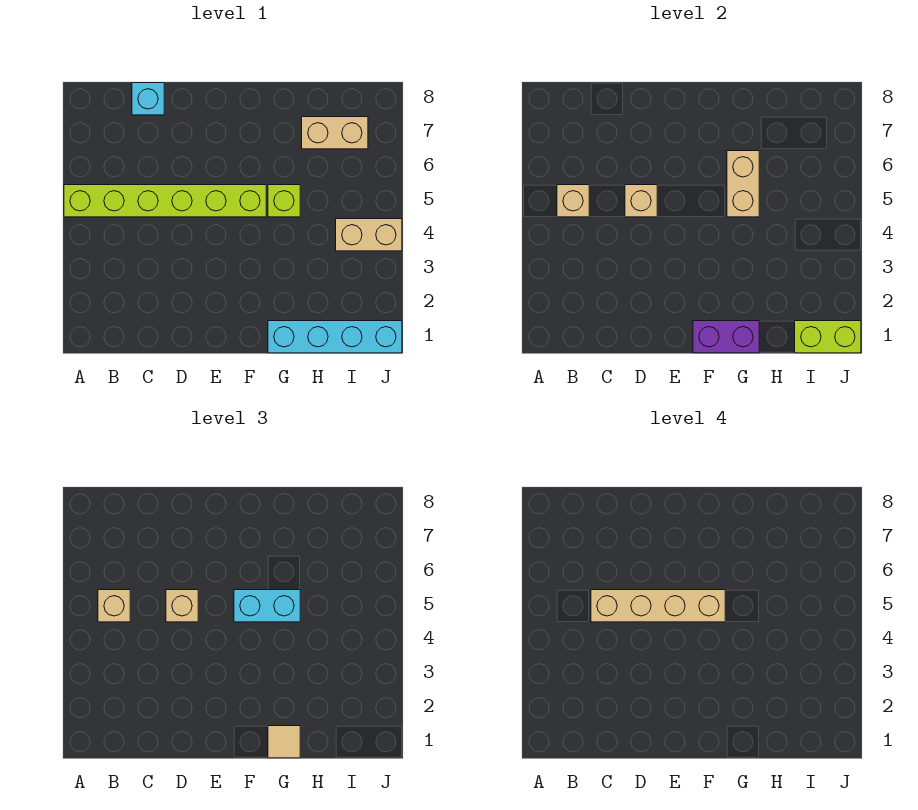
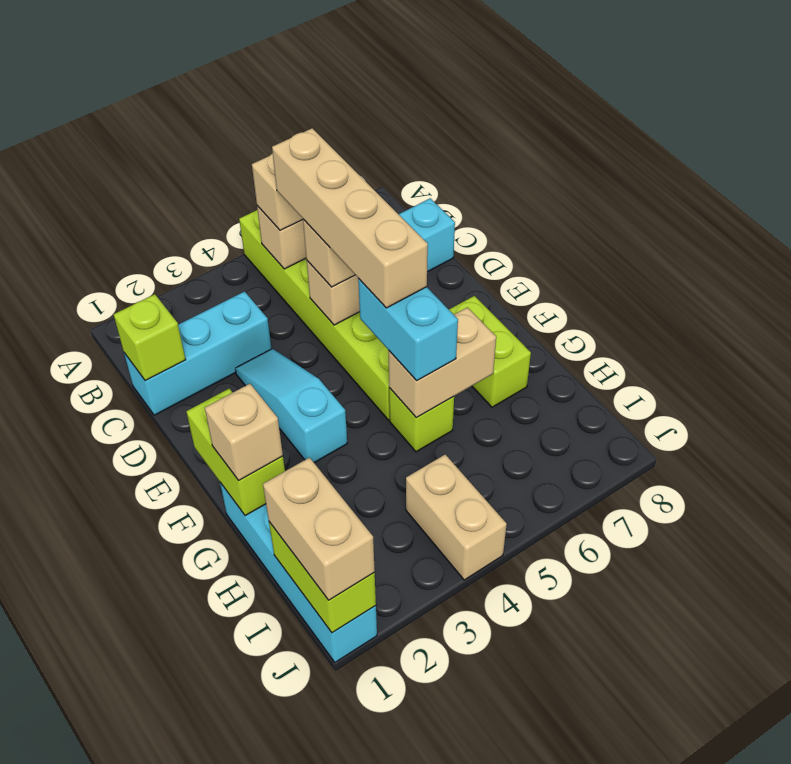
none -> cyan 1x3 brick [124,291,272,415]
none -> lime 1x1 brick [113,294,186,381]
none -> cyan 1x3 slope [235,349,347,463]
purple 1x2 brick [693,321,759,353] -> lime 1x2 brick [186,389,285,516]
none -> lime 1x2 brick [449,296,531,407]
tan 1x1 tile [268,726,300,758] -> tan 1x1 brick [205,384,283,480]
tan 1x2 brick [302,117,368,149] -> tan 1x2 brick moved to [263,458,375,600]

